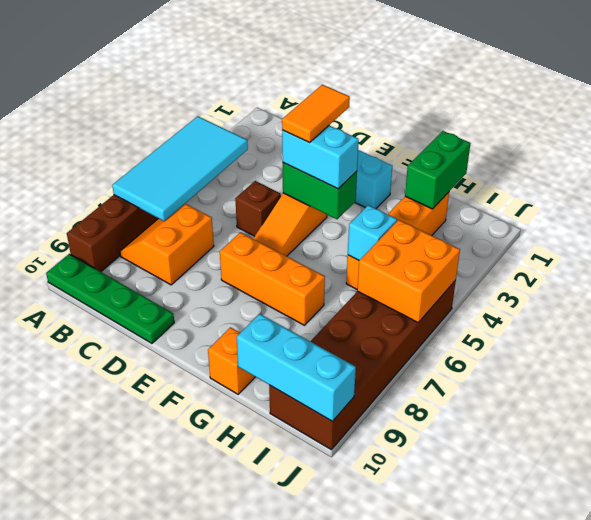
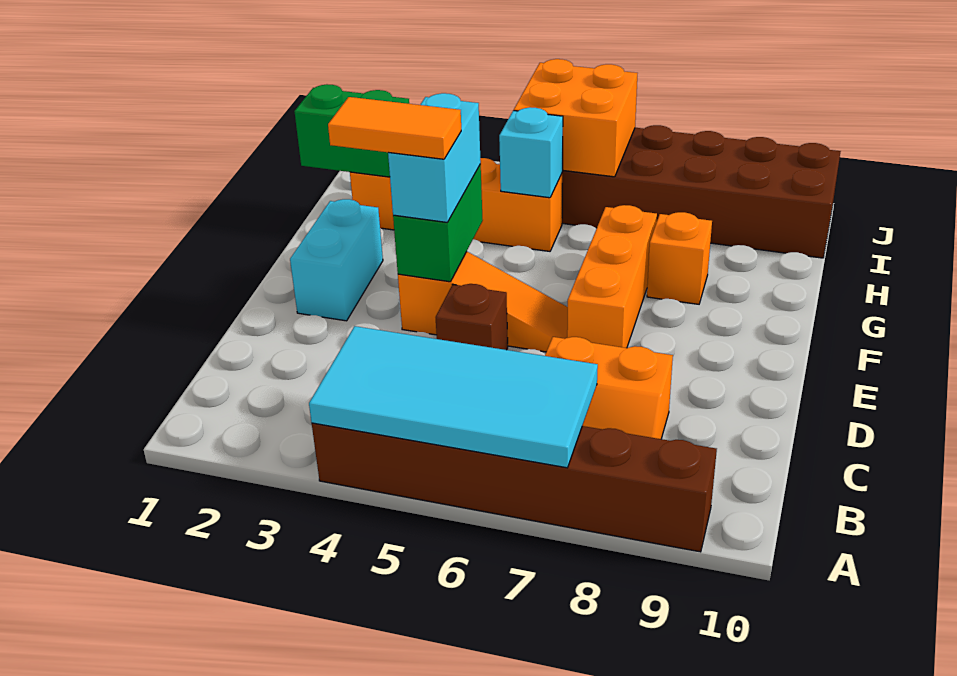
green 1x4 plate [46,254,174,343] -> none
orange 1x1 brick [208,327,255,394] -> orange 1x1 brick moved to [647,212,712,304]
cyan 1x3 brick [237,314,356,421] -> none

